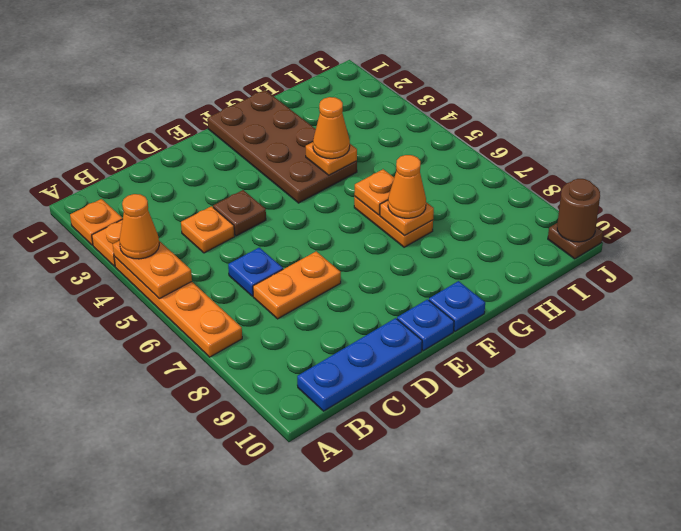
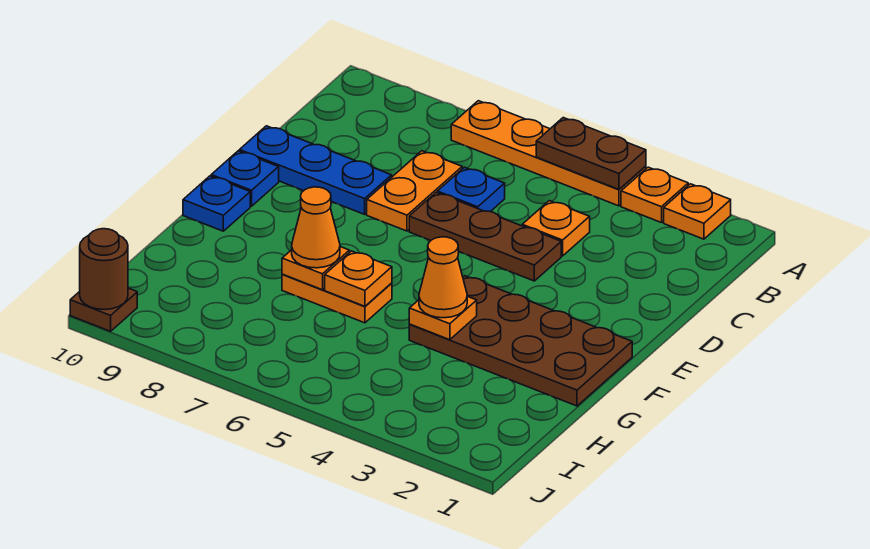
orange 1x2 plate [113,241,192,299] -> brown 1x2 plate [536,118,646,189]
orange 1x1 cone [119,194,159,259] -> none
blue 1x3 plate [297,318,422,411] -> blue 1x3 plate turned to [239,126,392,214]
brown 1x1 plate [213,190,266,236] -> brown 1x3 plate [409,192,561,281]

